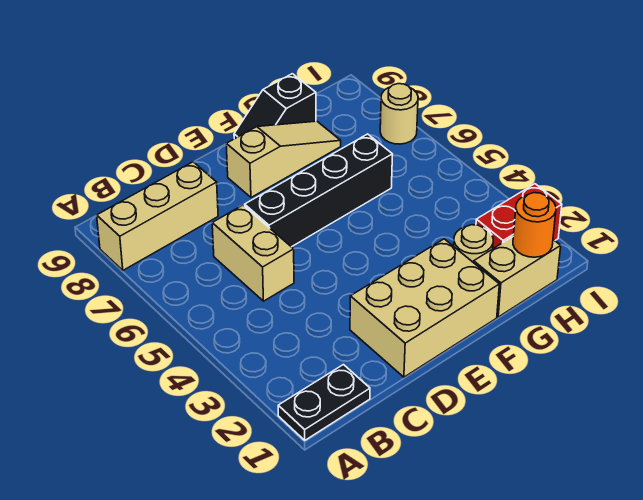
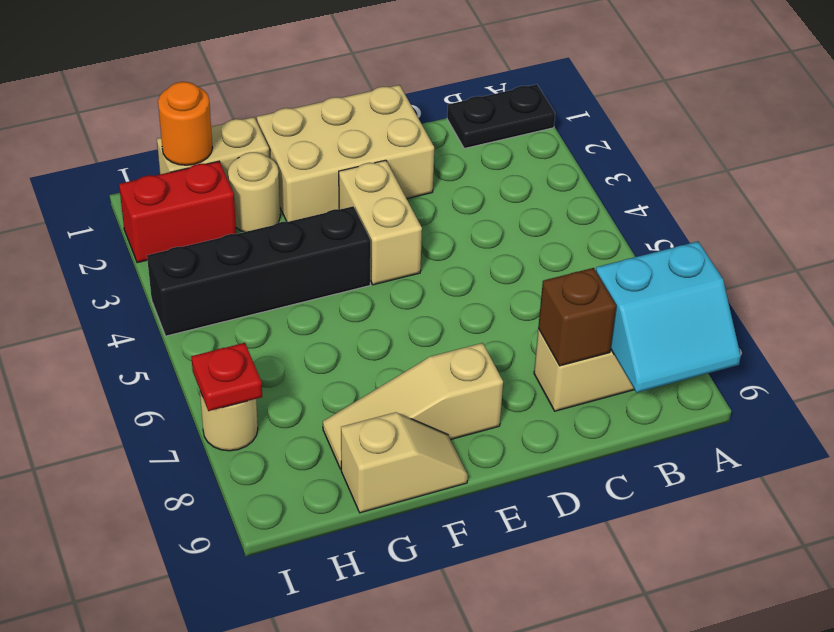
none -> cyan 2x2 slope [596,241,741,393]
tan 1x2 brick [212,205,294,301] -> tan 1x2 brick moved to [339,160,422,285]
none -> brown 1x1 brick [538,268,616,366]
black 1x4 brick [245,134,392,247] -> black 1x4 brick moved to [147,206,371,336]
black 1x2 slope [234,74,316,139] -> tan 1x2 slope [341,412,468,513]
none -> red 1x1 plate [191,343,262,411]

